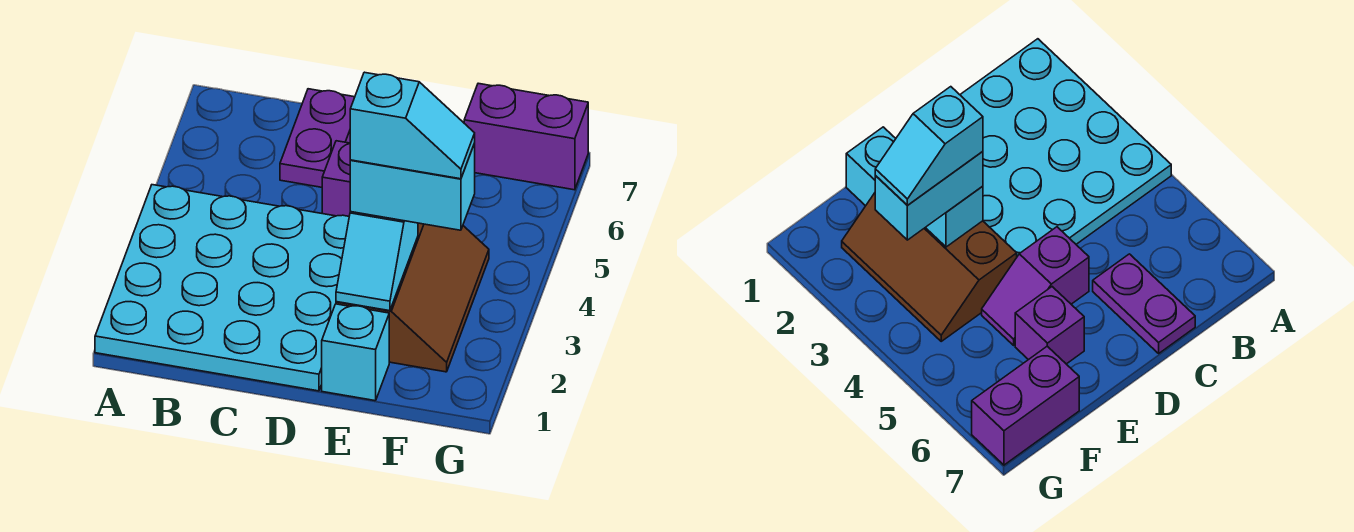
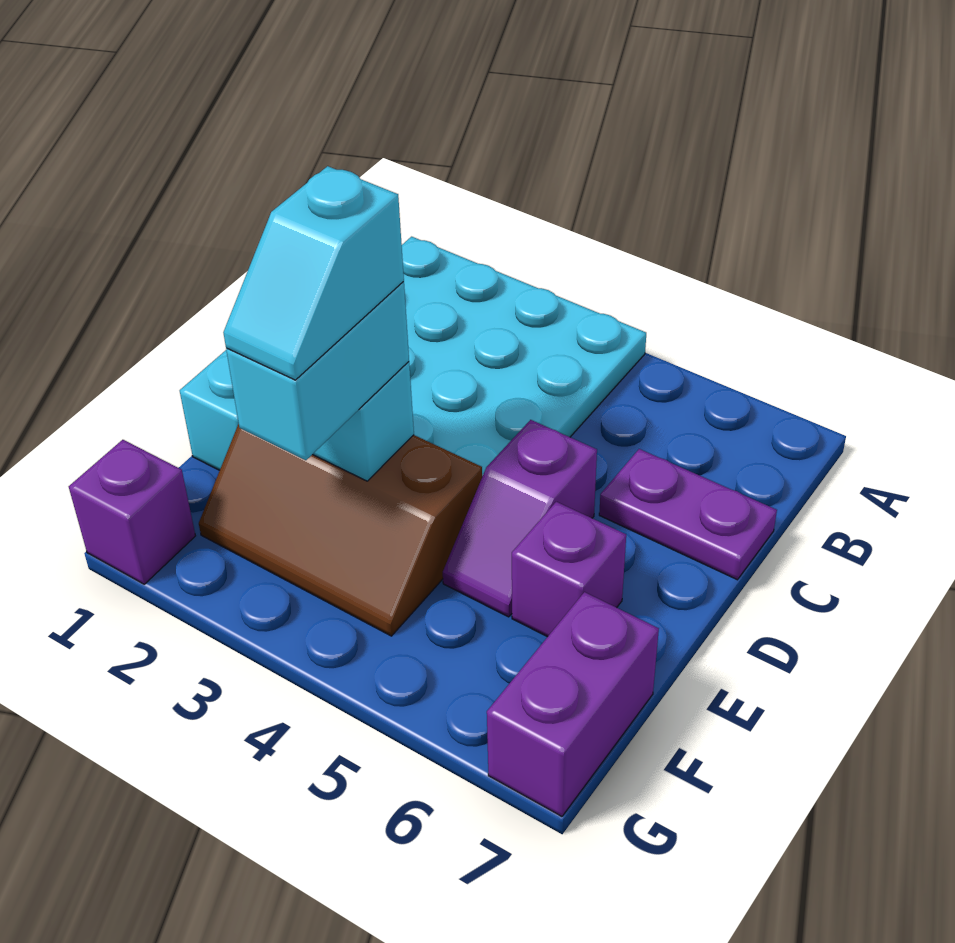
none -> purple 1x1 brick [69,440,195,584]

